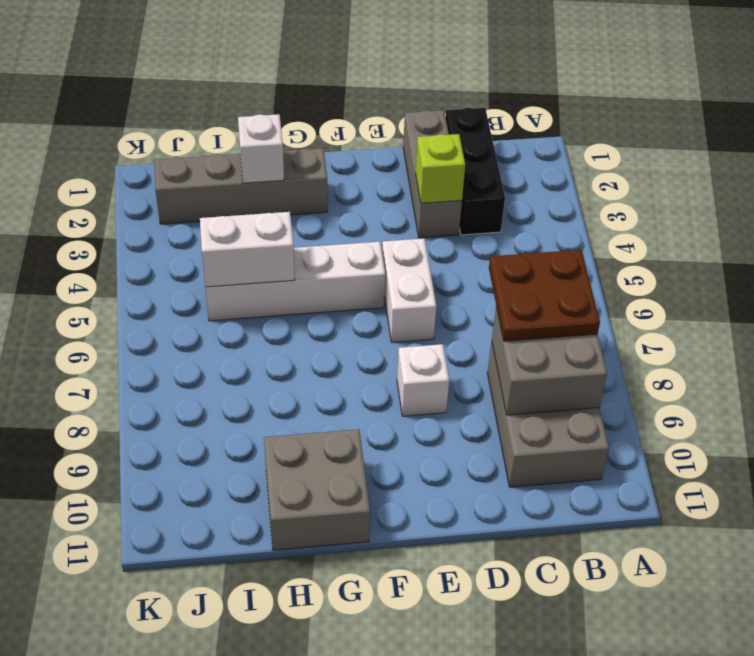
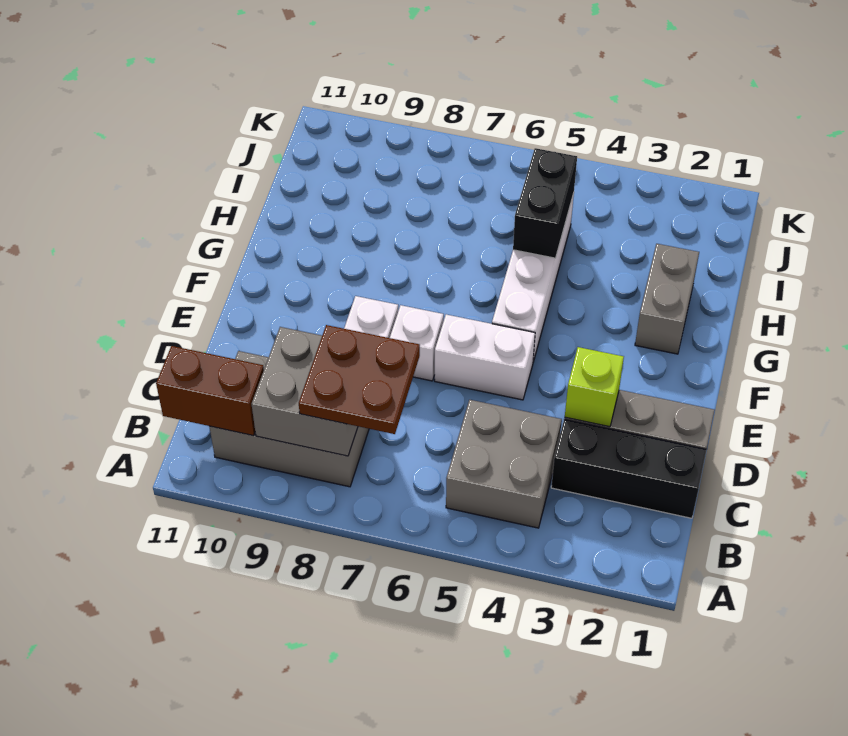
none -> brown 1x2 brick [156,346,264,436]
grey 1x4 brick [154,148,328,224] -> grey 1x2 brick [635,244,699,354]
grey 2x2 brick [264,429,370,550] -> grey 2x2 brick moved to [446,400,562,528]
white 1x1 brick [238,114,284,183] -> white 1x1 brick moved to [390,305,444,381]
white 1x2 brick [200,212,295,287] -> black 1x2 brick [513,148,577,258]

